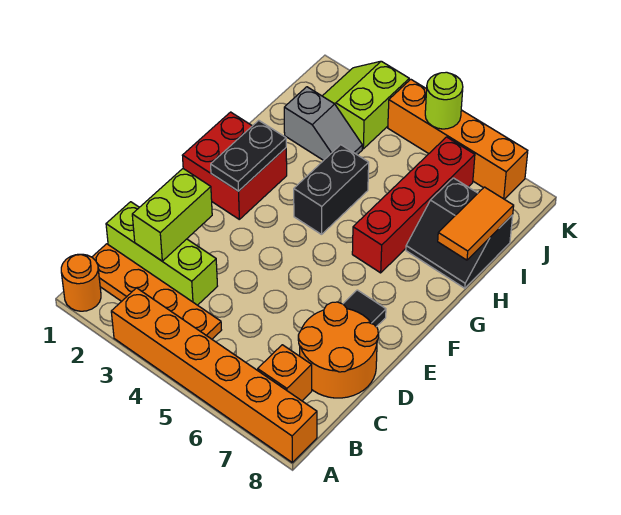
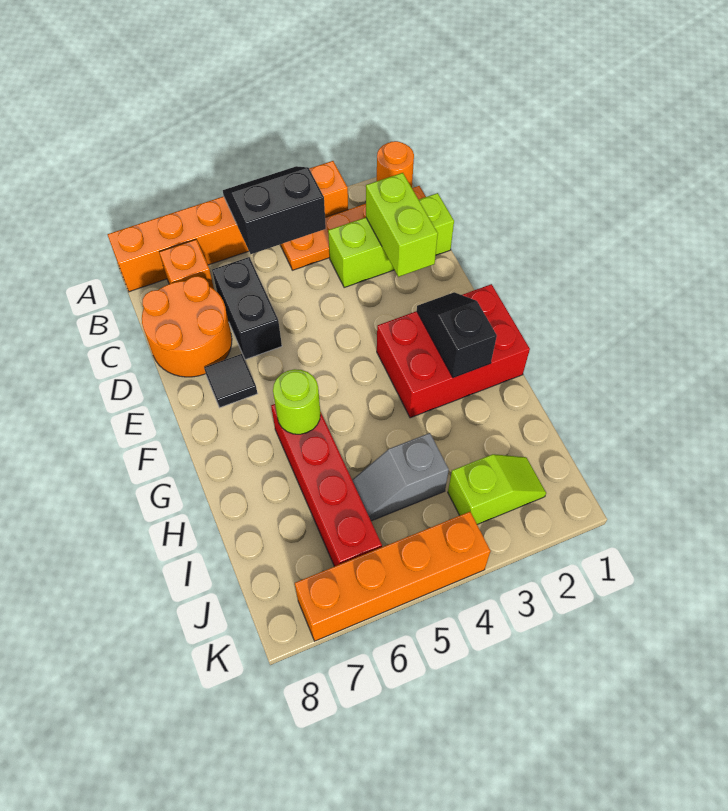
red 2x2 brick [182,112,287,219] -> red 2x3 brick [377,284,530,418]
black 1x2 plate [211,120,286,191] -> black 1x2 slope [417,292,497,378]
black 1x2 brick [294,145,369,234] -> black 1x2 brick moved to [212,257,282,360]
black 2x2 slope [406,178,513,288] -> black 2x2 slope moved to [223,166,326,254]
orange 1x2 tile [438,187,514,260] -> none
grey 1x2 slope [284,87,362,160] -> grey 1x2 slope moved to [352,433,449,521]
lime 2x2 slope [323,61,409,149] -> lime 1x2 slope [448,454,546,524]
lime 1x1 round brick [425,72,463,129] -> lime 1x1 round brick moved to [273,369,320,434]

